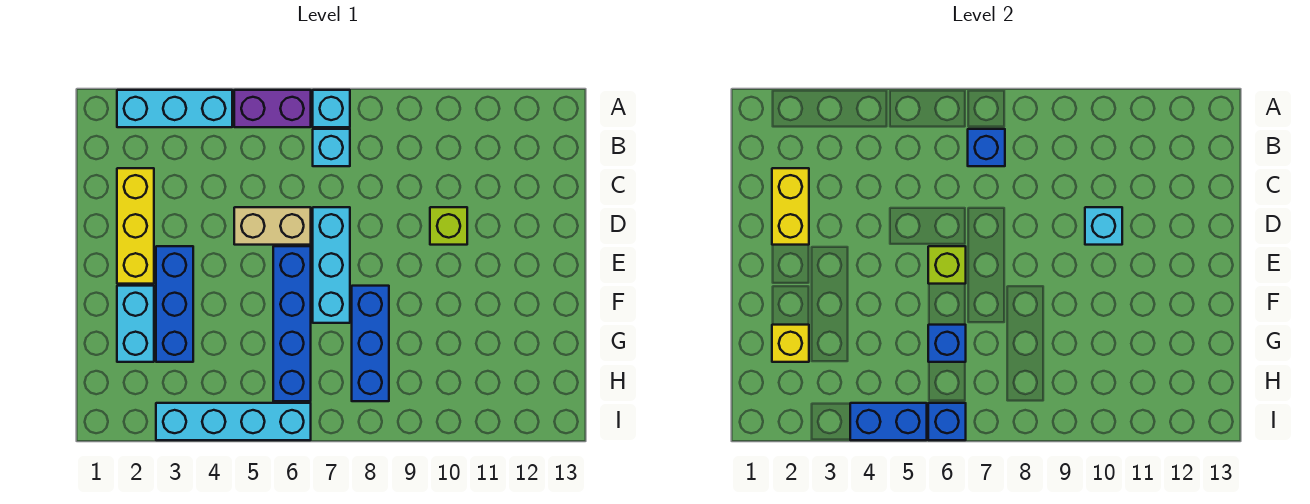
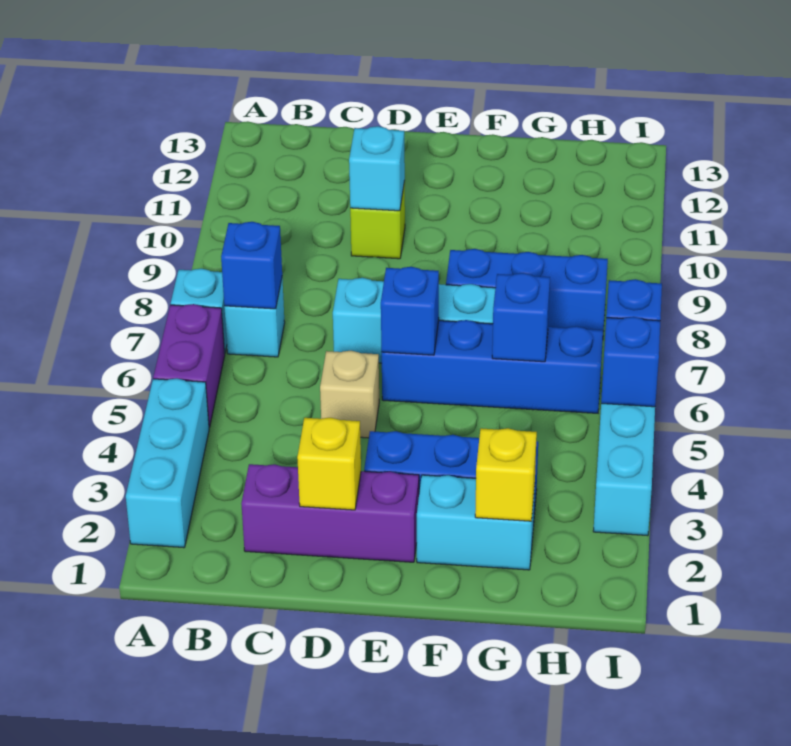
yellow 1x3 brick [117,168,154,284] -> purple 1x3 brick [241,464,419,562]
yellow 1x2 brick [772,168,809,245] -> yellow 1x1 brick [297,418,361,510]
tan 1x2 brick [234,207,311,245] -> tan 1x1 brick [320,351,379,438]
lime 1x1 brick [928,246,966,284] -> blue 1x1 brick [381,267,439,355]
blue 1x2 brick [850,403,927,440] -> blue 1x1 brick [601,317,660,407]

